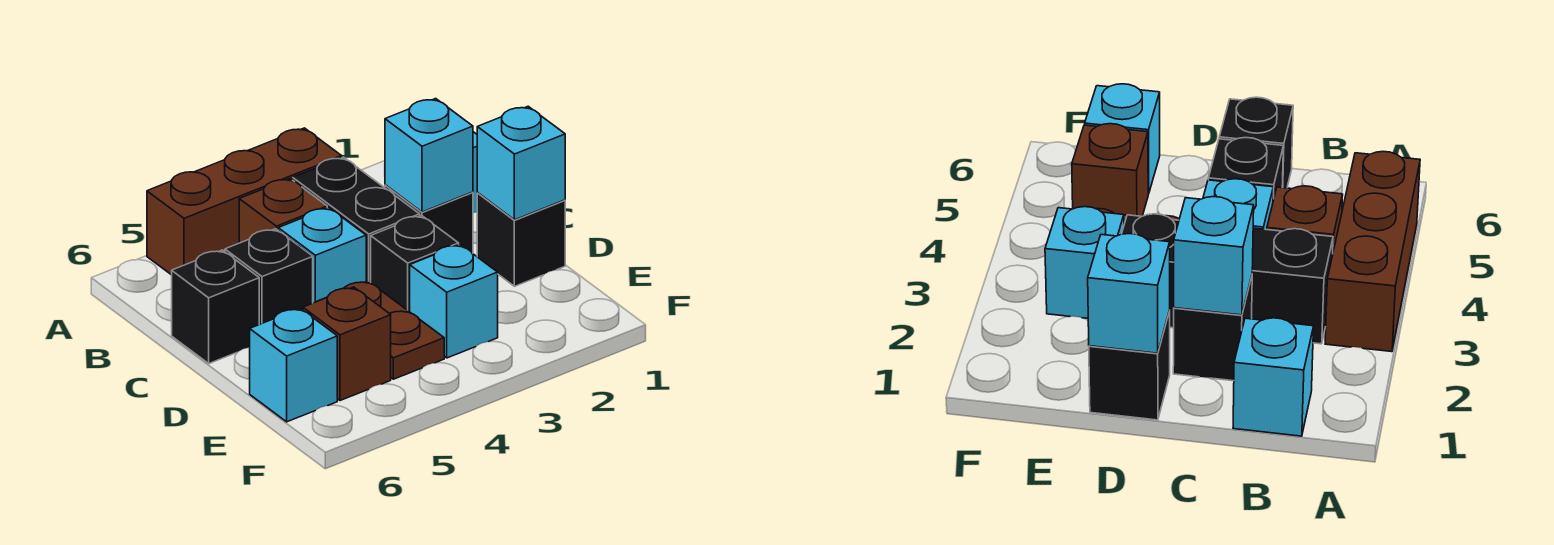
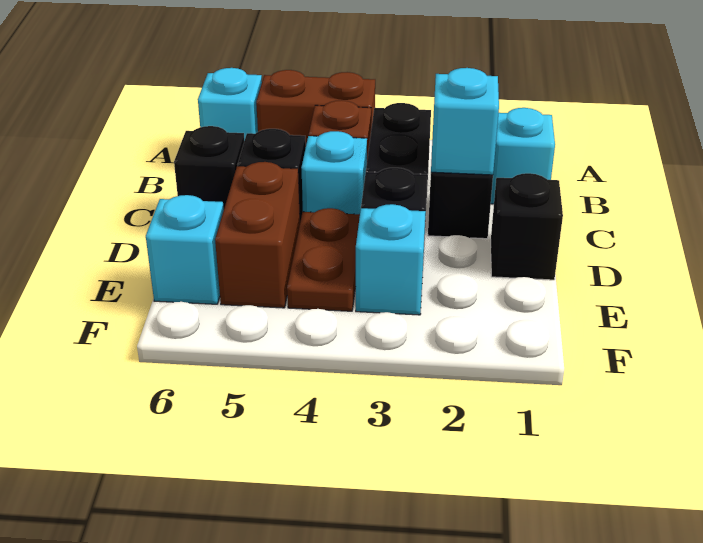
brown 1x3 brick [147,128,342,275] -> brown 1x2 brick [256,70,375,144]
cyan 1x1 brick [477,106,565,220] -> cyan 1x1 brick moved to [198,68,262,141]
brown 1x1 brick [303,287,391,401] -> brown 1x2 brick [215,162,300,308]

